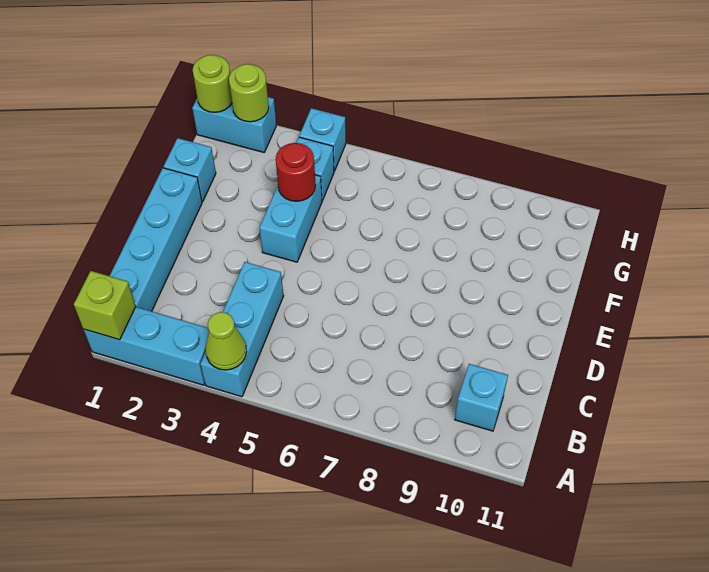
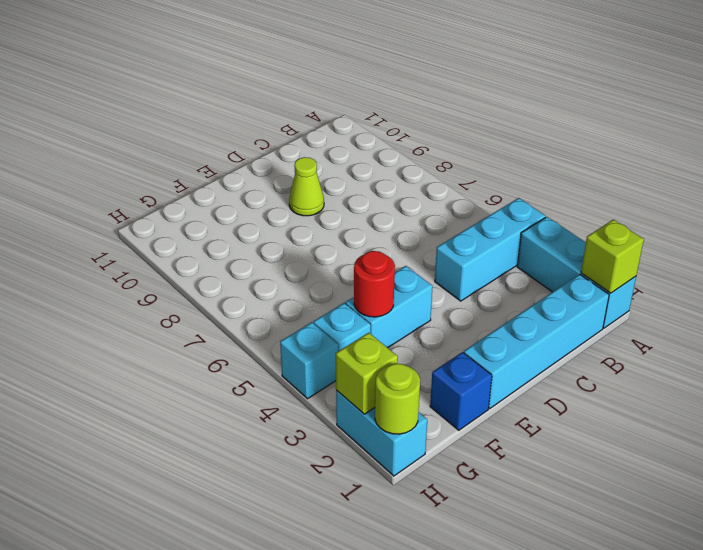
lime 1x1 cone [205,312,247,370] -> lime 1x1 cone moved to [289,157,324,216]
cyan 1x1 brick [455,364,508,431] -> none
cyan 1x1 brick [164,138,216,202] -> blue 1x1 brick [430,352,492,430]
lime 1x1 round brick [229,64,269,122] -> lime 1x1 brick [336,333,398,414]

